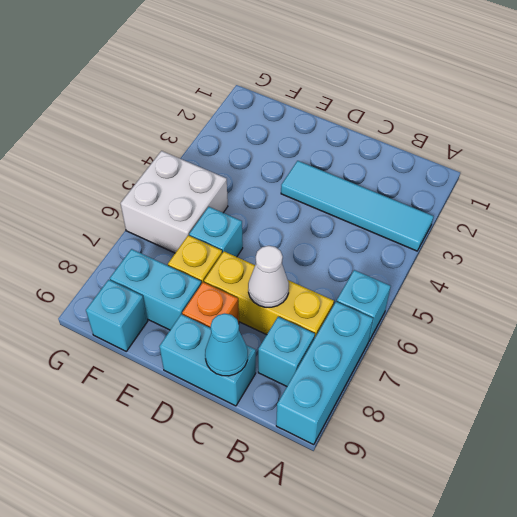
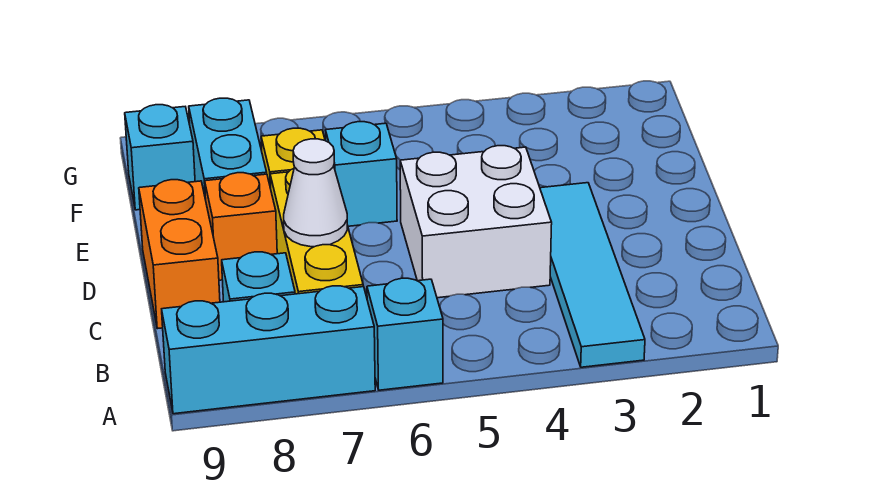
cyan 1x2 brick [159,314,256,406] -> orange 1x2 brick [139,180,220,329]
cyan 1x1 cone [205,313,248,376] -> none
white 2x2 brick [120,151,228,253] -> white 2x2 brick moved to [400,146,552,298]

